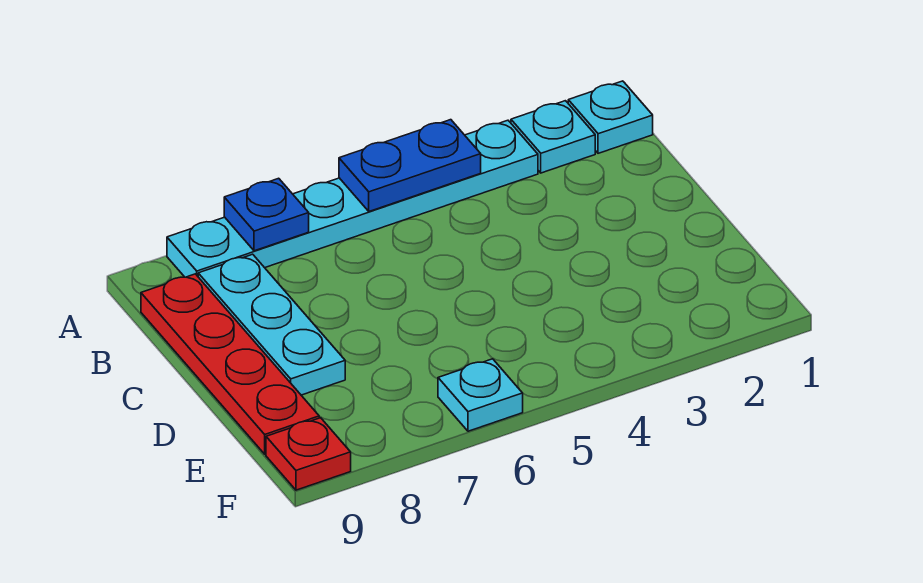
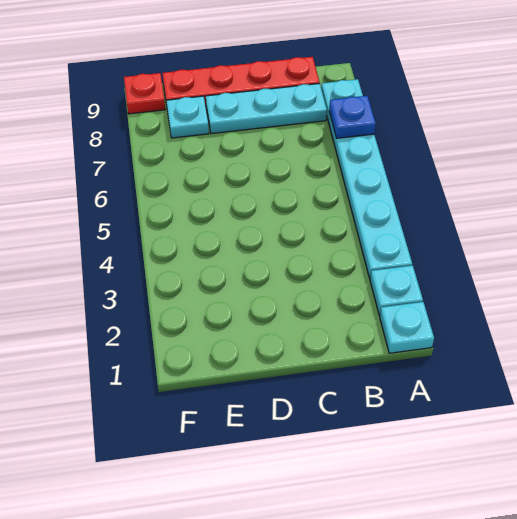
blue 1x2 plate [339,120,481,211] -> none
cyan 1x1 plate [438,359,523,431] -> cyan 1x1 plate moved to [166,96,209,138]

